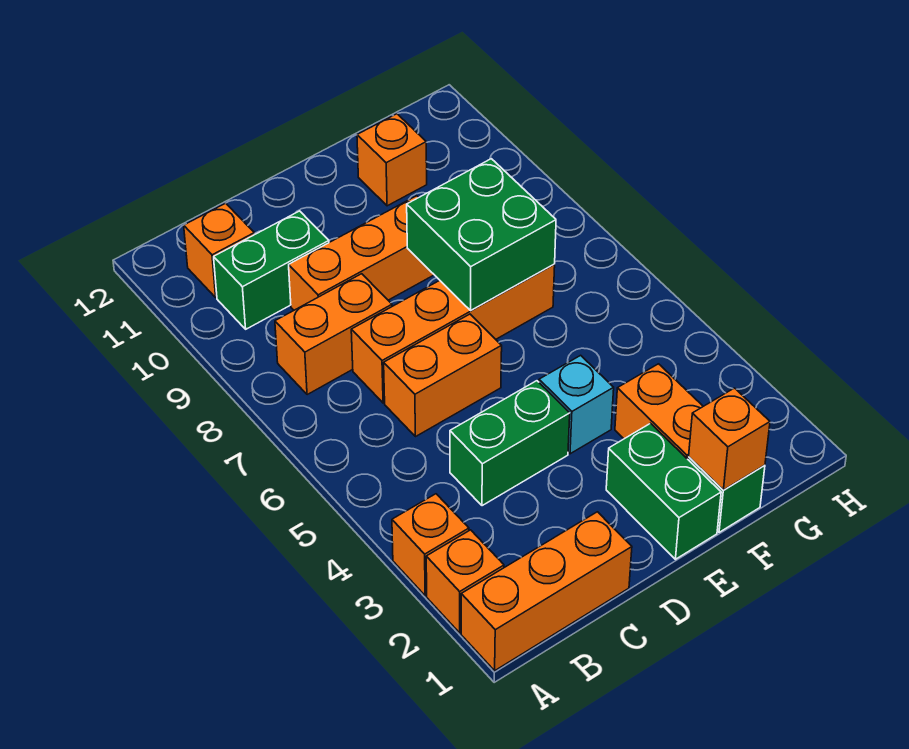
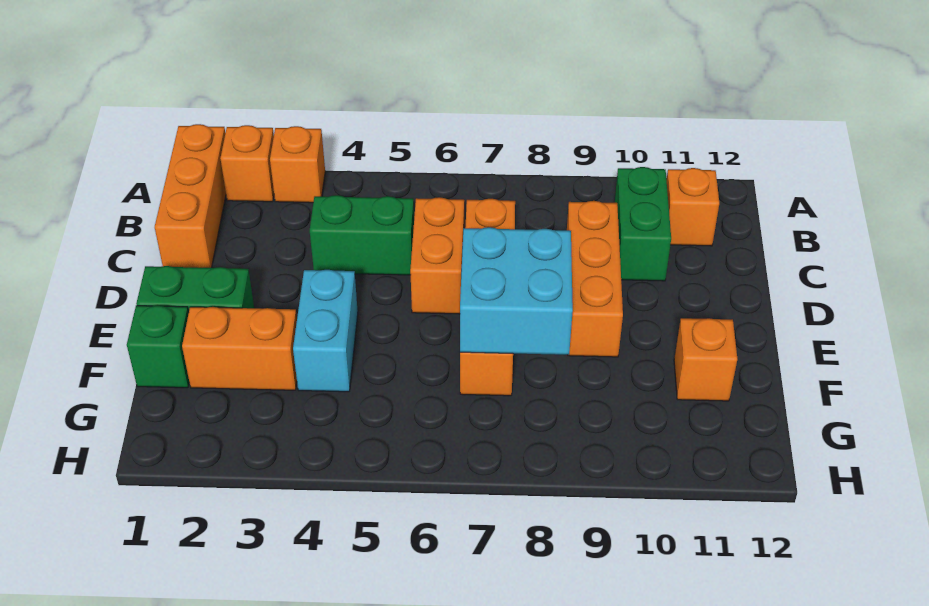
orange 1x2 brick [275,274,392,395] -> none
green 1x2 brick [450,381,570,506] -> green 1x2 brick turned to [310,195,414,275]
cyan 1x1 brick [539,355,614,454] -> cyan 1x2 brick [293,270,358,392]
green 2x2 brick [407,159,556,310] -> cyan 2x2 brick [460,227,573,355]
orange 1x1 brick [689,388,770,490] -> none

